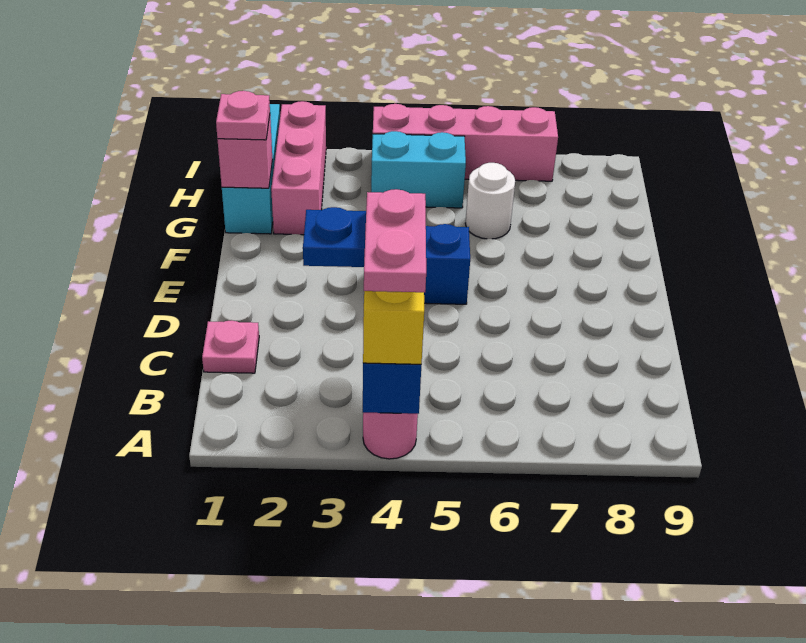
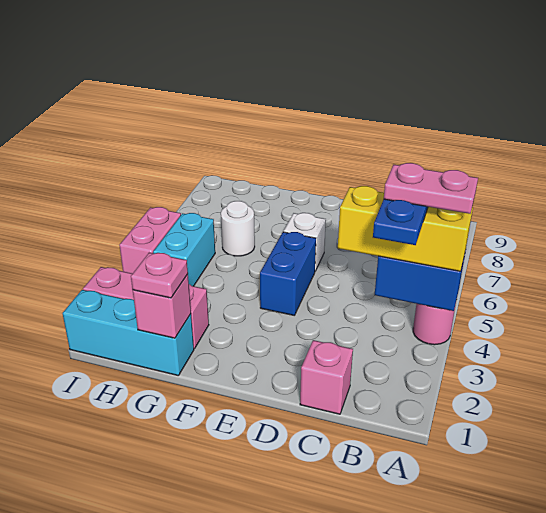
pink 1x1 plate [202,320,259,373] -> pink 1x1 brick [300,340,353,414]
none -> white 1x1 brick [283,213,326,271]
pink 1x4 brick [373,104,558,181] -> pink 1x2 brick [119,207,181,273]

